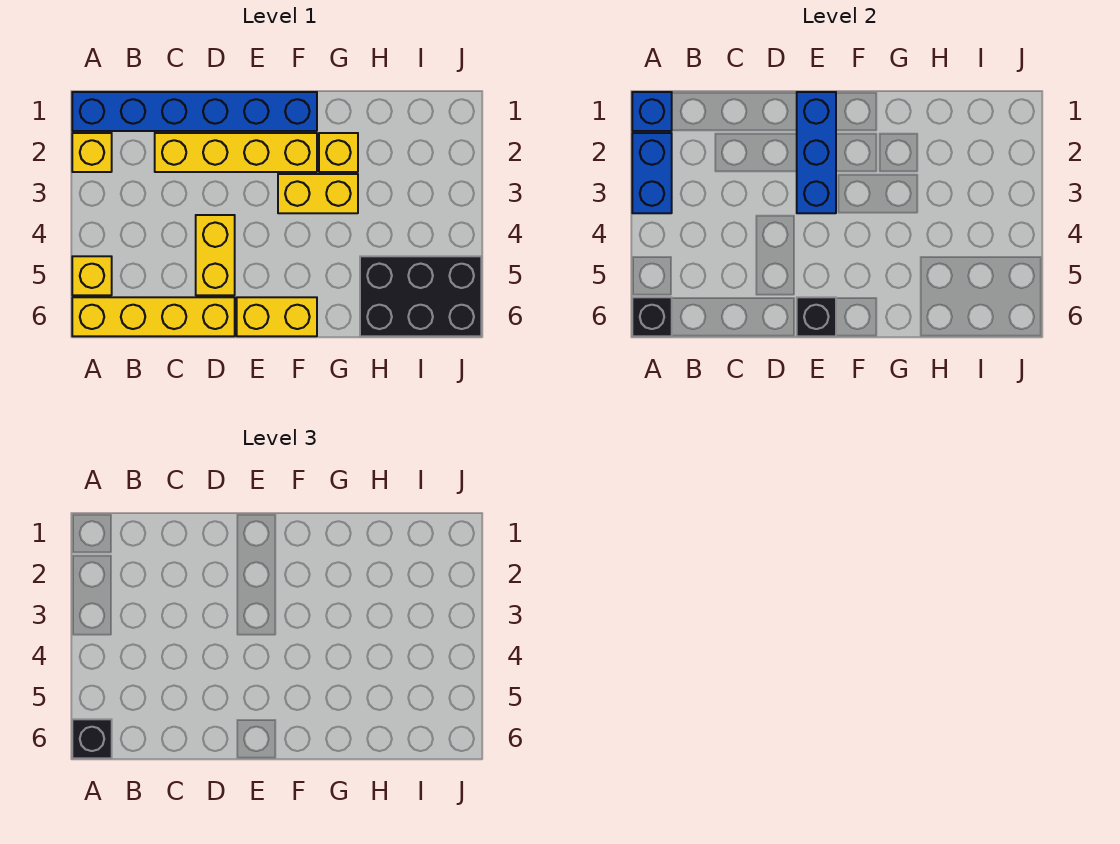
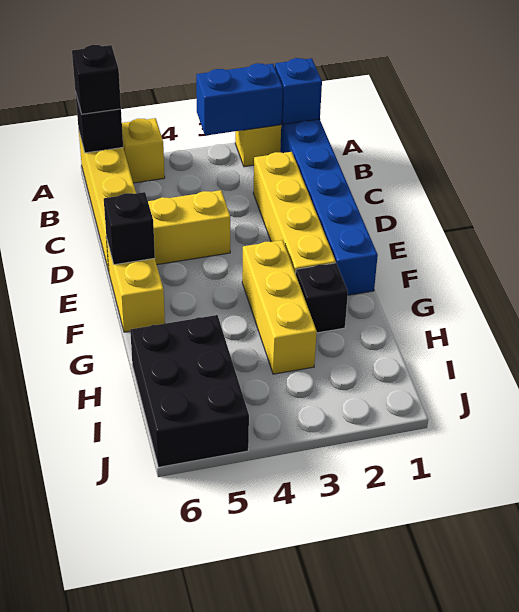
blue 1x3 brick [797,92,836,213] -> none
yellow 1x2 brick [278,174,358,213] -> yellow 1x3 brick [242,240,317,374]
yellow 1x1 brick [319,133,358,172] -> black 1x1 brick [296,263,348,333]

